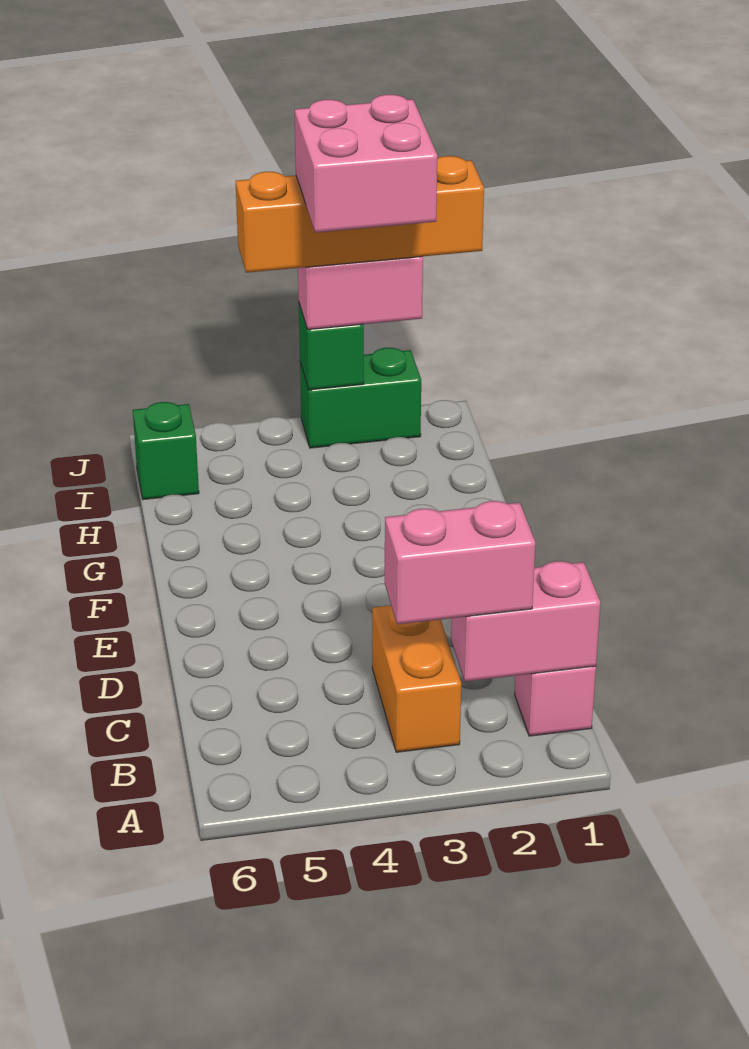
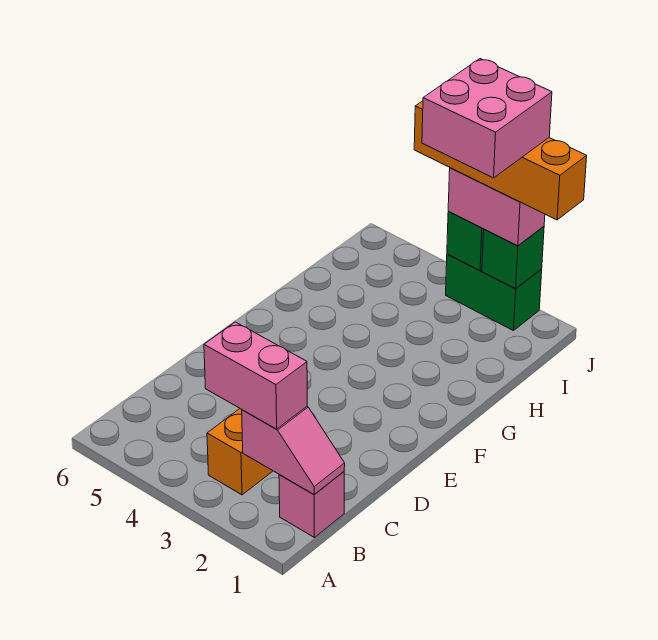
pink 1x2 brick [451,561,601,682] -> pink 1x2 slope [242,407,345,495]
green 1x1 brick [133,402,199,500] -> green 1x1 brick moved to [482,226,544,289]

